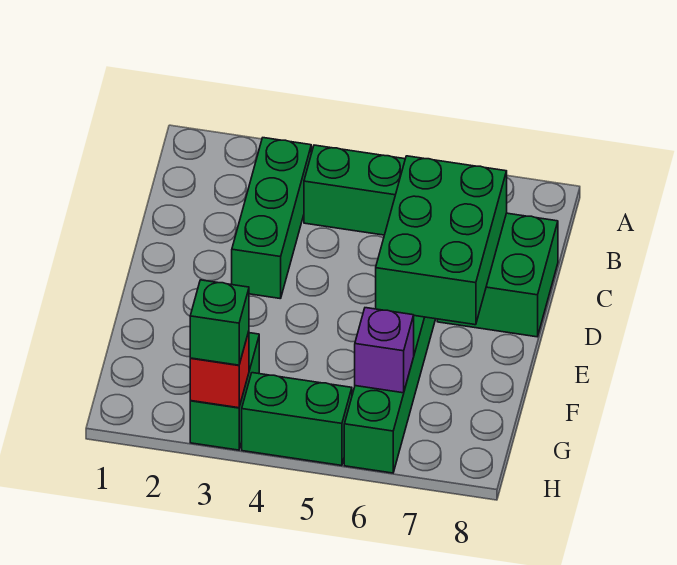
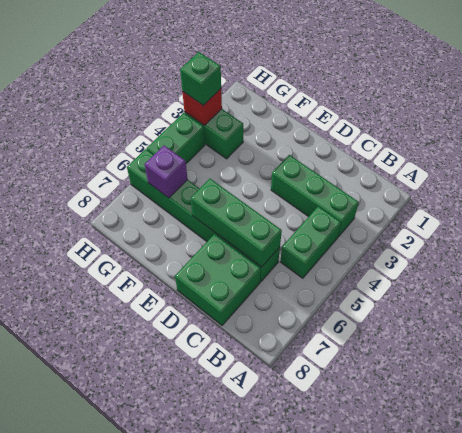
green 2x3 brick [376,156,507,325] -> green 1x3 brick [191,179,282,267]

